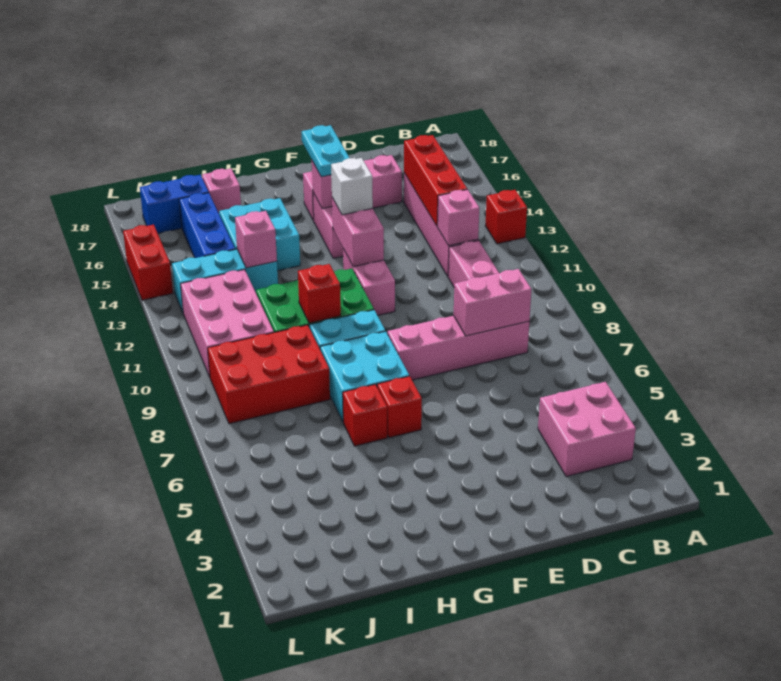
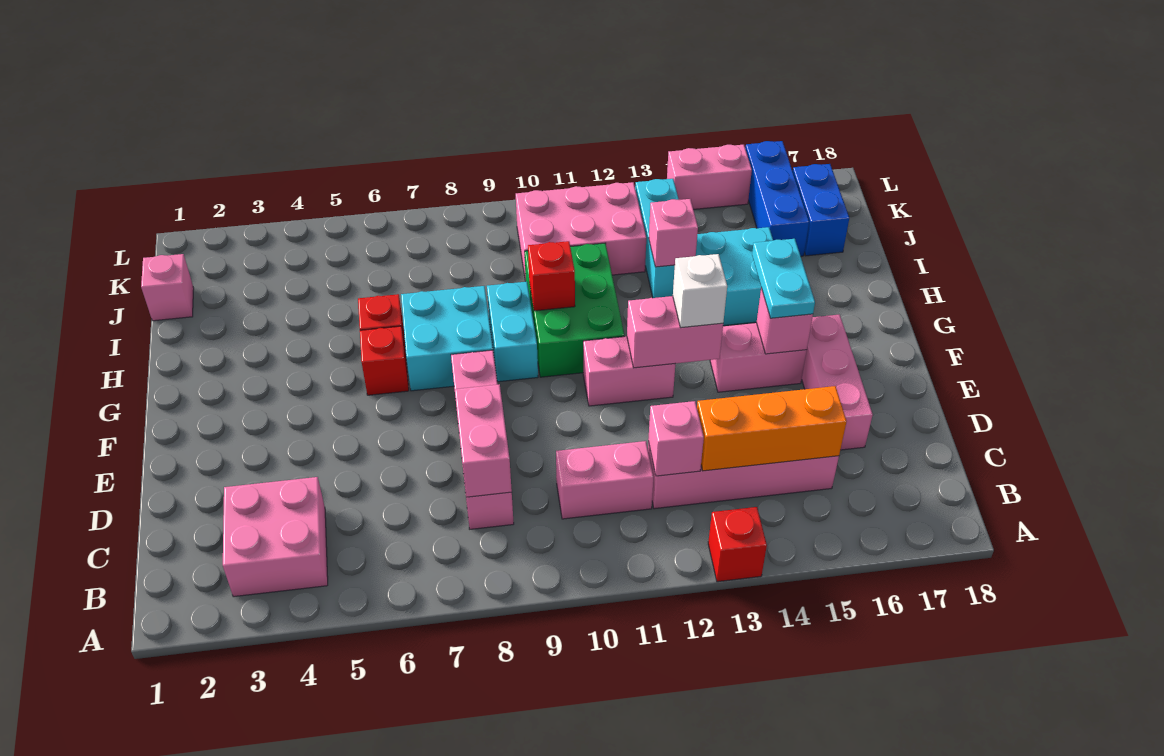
red 1x3 brick [404,135,467,226] -> orange 1x3 brick [697,386,847,471]
cyan 1x2 plate [302,125,349,177] -> cyan 1x2 plate turned to [752,239,815,318]
red 2x3 brick [208,325,330,424] -> none
pink 1x1 brick [202,169,241,213] -> pink 1x1 brick moved to [141,254,194,321]
blue 1x3 brick [179,193,235,258] -> blue 1x3 brick turned to [745,141,809,256]
red 1x2 brick [123,225,173,300] -> pink 1x2 brick [667,145,752,209]

